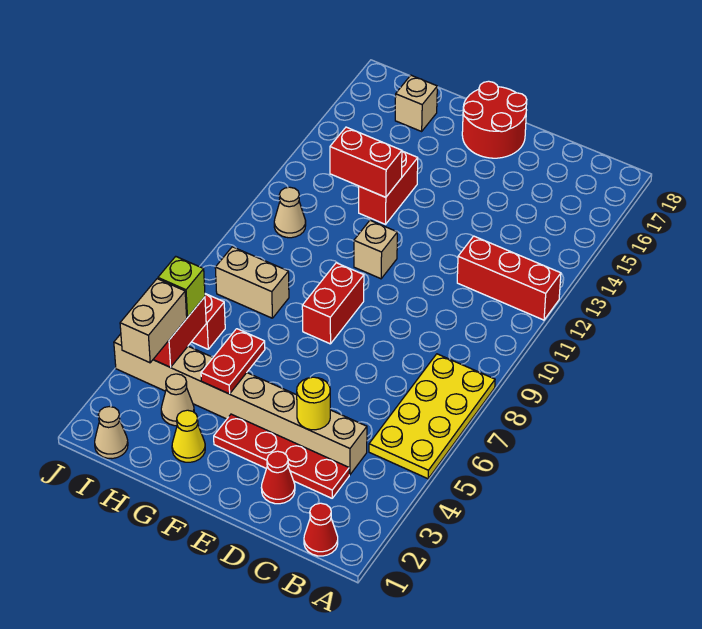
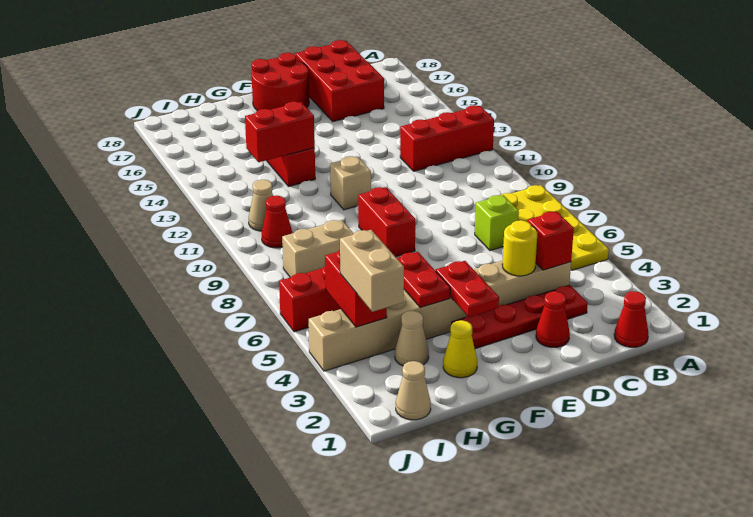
none -> red 1x1 brick [528,211,574,270]
none -> red 2x3 brick [296,40,384,122]
none -> red 1x2 plate [436,261,499,317]
tan 1x1 brick [395,75,437,131] -> none
lime 1x1 brick [158,256,205,317] -> lime 1x1 brick moved to [475,195,519,251]
none -> red 1x1 cone [262,196,292,248]

